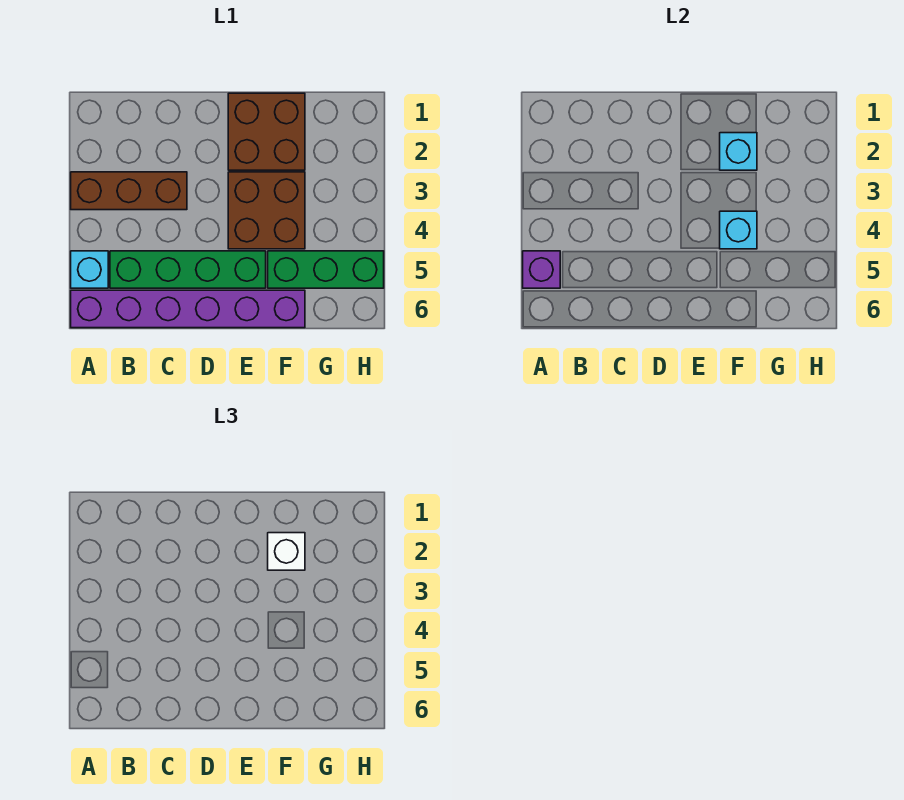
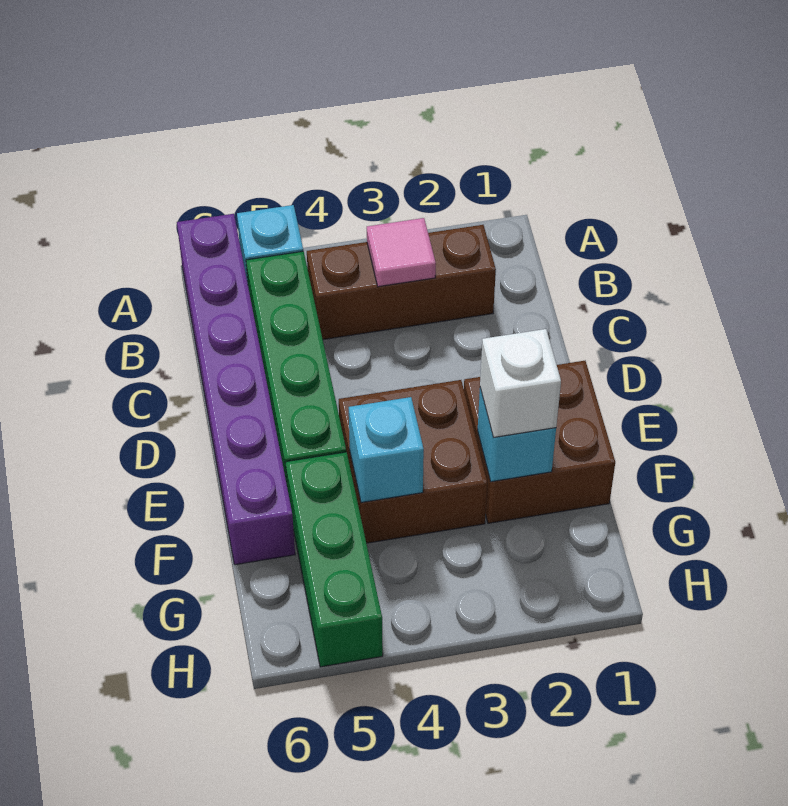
brown 1x3 brick [71,172,187,210] -> brown 1x3 brick turned to [307,225,496,339]
purple 1x1 brick [523,251,560,288] -> none
none -> pink 1x1 tile [367,218,436,287]

